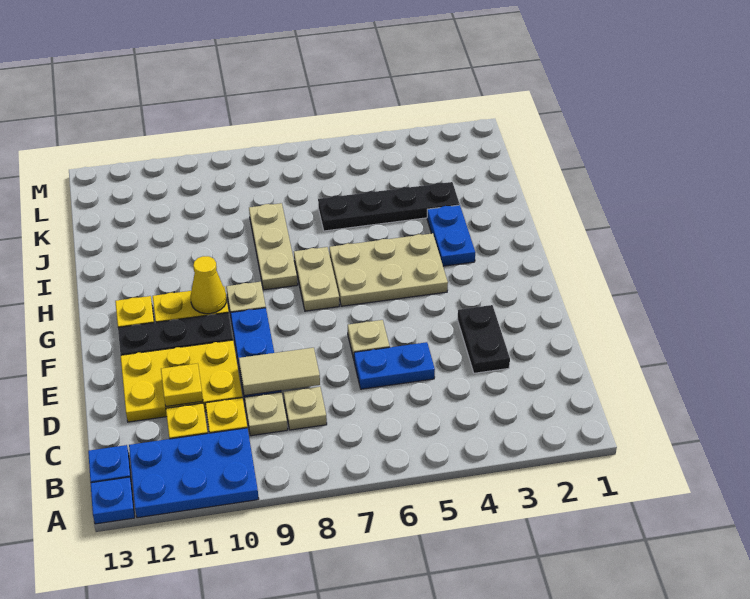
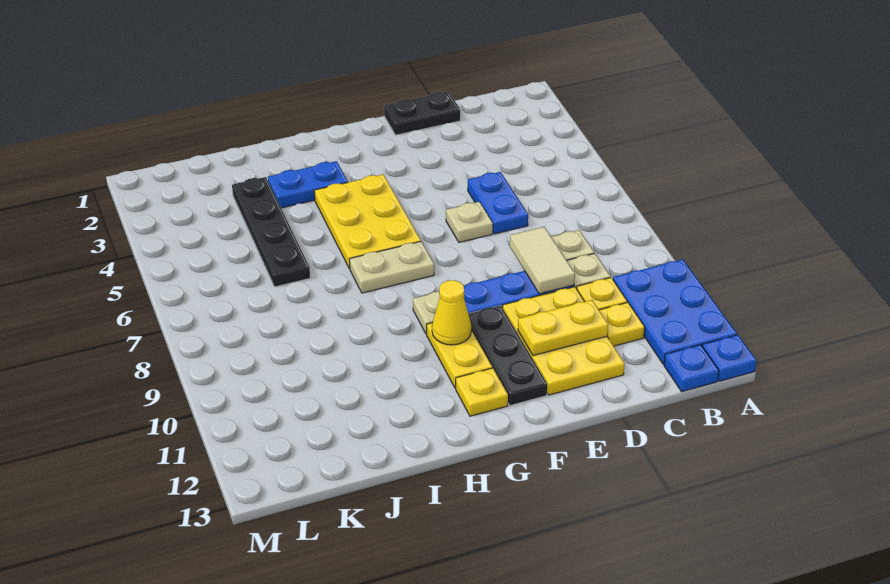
black 1x2 plate [457,305,510,373] -> black 1x2 plate moved to [384,92,460,135]
yellow 1x1 plate [161,363,203,407] -> yellow 1x2 plate [518,300,608,356]
tan 2x3 plate [329,233,448,306] -> yellow 2x3 plate [314,174,421,269]
tan 1x3 plate [249,203,298,290] -> none

